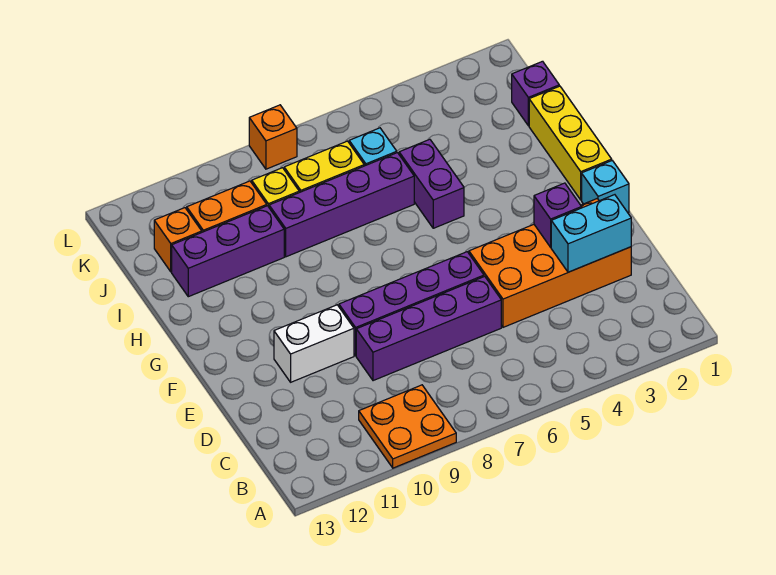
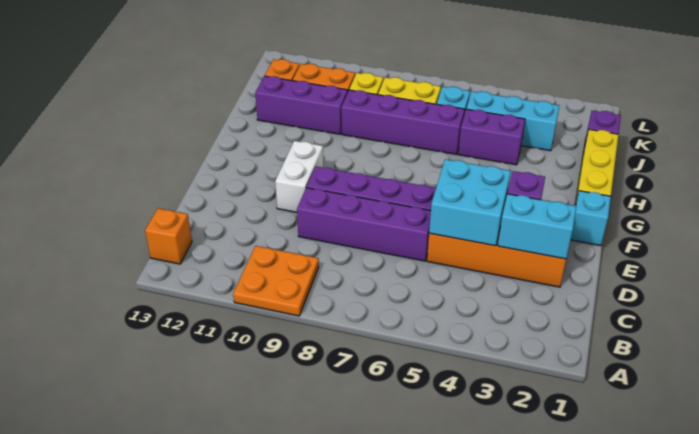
none -> cyan 2x2 brick [429,159,511,246]
white 1x2 brick [274,305,354,382] -> white 1x2 brick turned to [275,141,323,212]
purple 1x2 brick [399,139,464,228] -> purple 1x2 brick turned to [458,109,525,165]
none -> cyan 1x3 brick [466,91,559,151]
orange 1x1 brick [249,105,297,169] -> orange 1x1 brick moved to [145,208,192,264]

